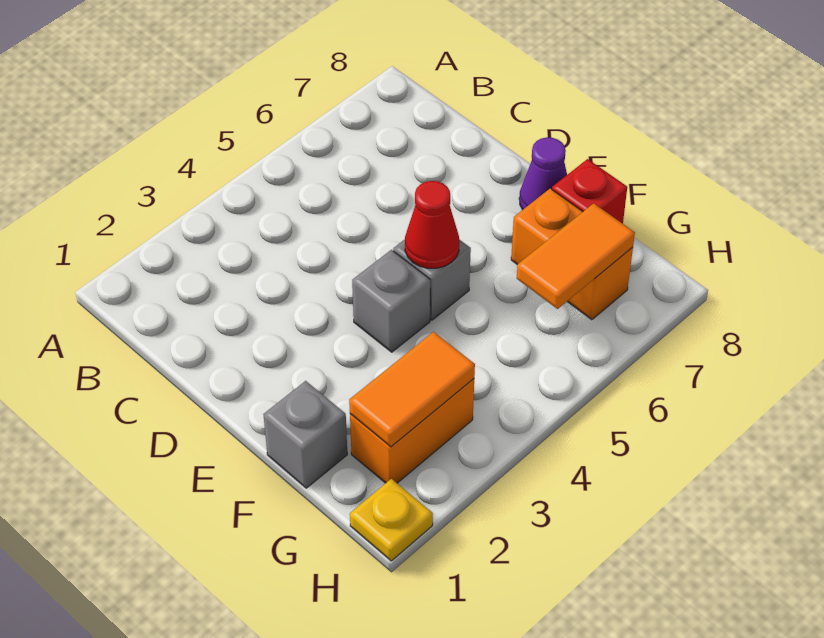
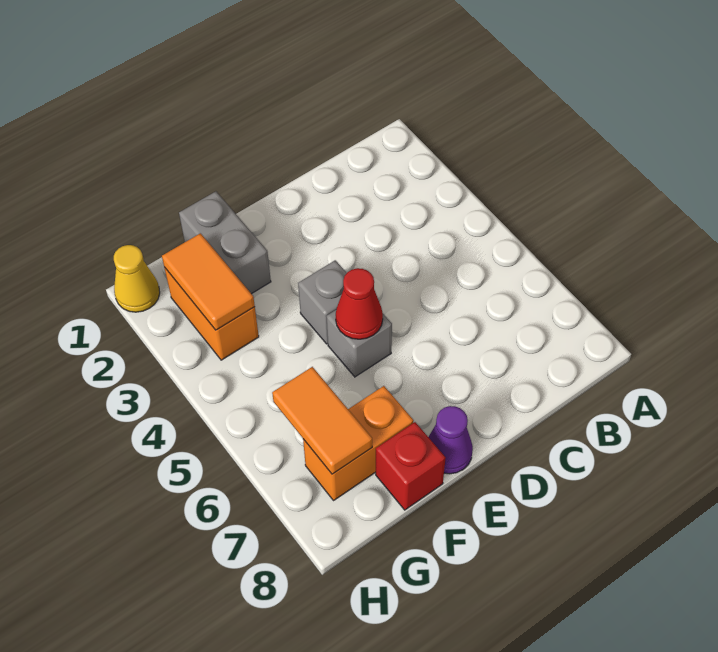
grey 1x1 brick [263,381,347,488] -> grey 1x2 brick [179,191,271,294]
yellow 1x1 plate [350,479,433,561] -> yellow 1x1 cone [114,245,160,312]

